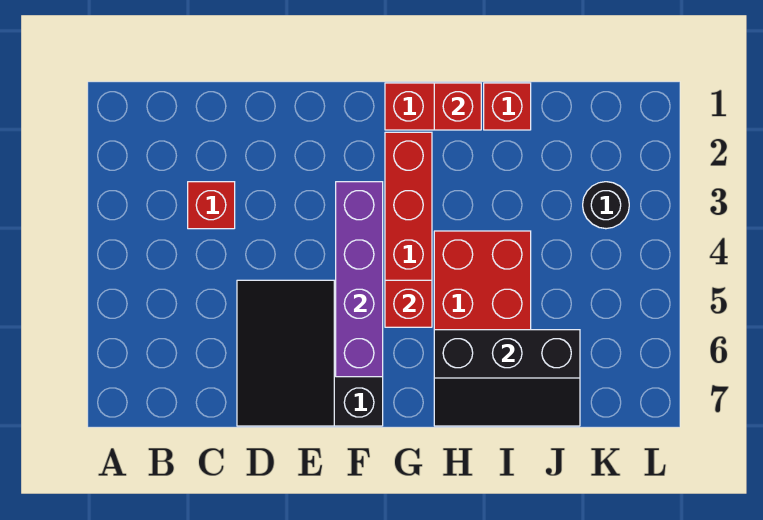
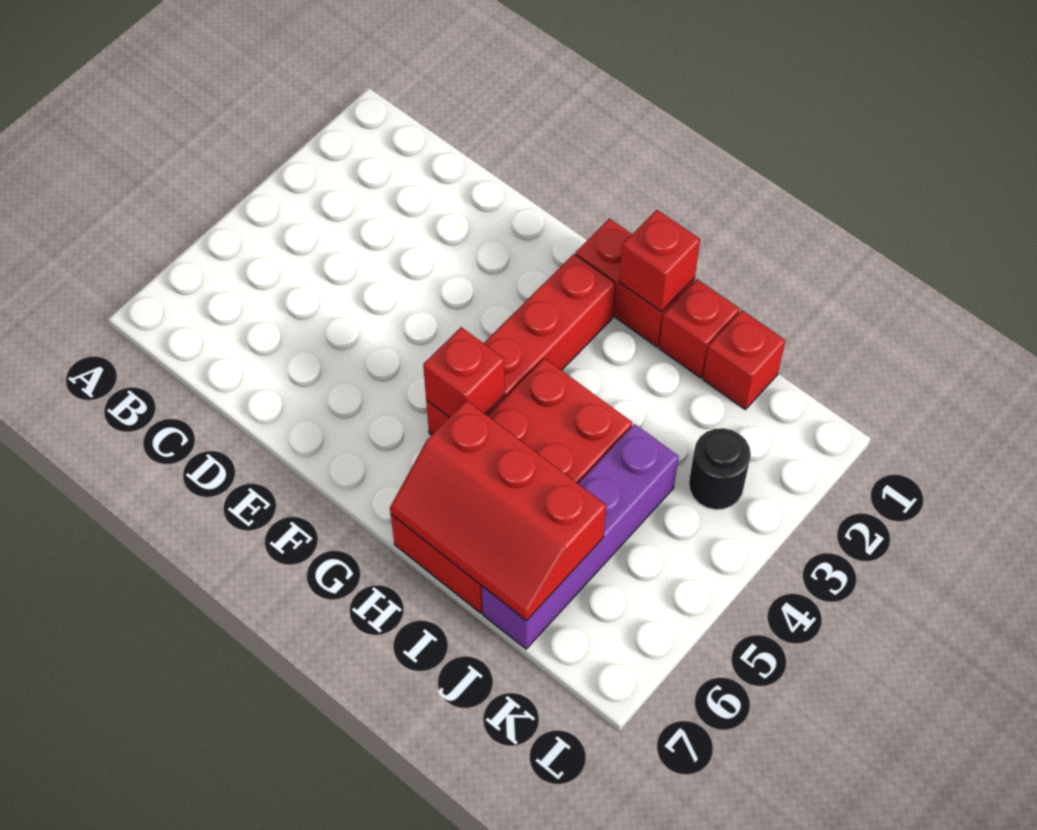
red 1x1 brick [188,182,235,229] -> red 1x1 brick moved to [703,310,785,409]
black 3x3 slope [237,280,383,426] -> none
purple 1x4 brick [336,182,383,377] -> purple 1x4 brick moved to [482,424,679,649]
black 2x3 slope [434,330,580,426] -> red 2x3 slope [390,400,606,621]

